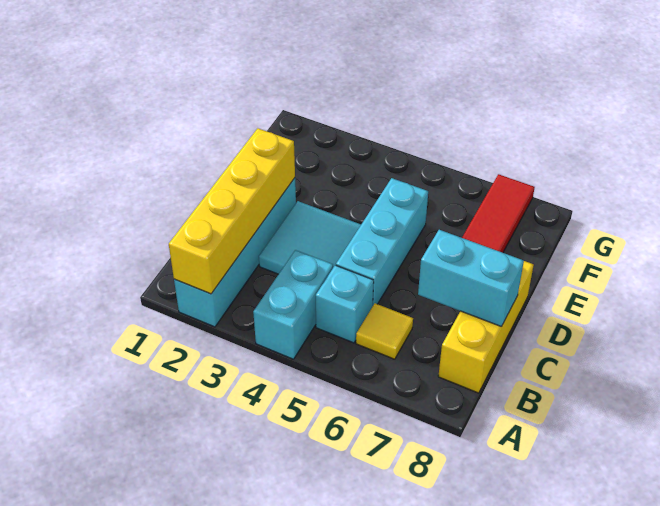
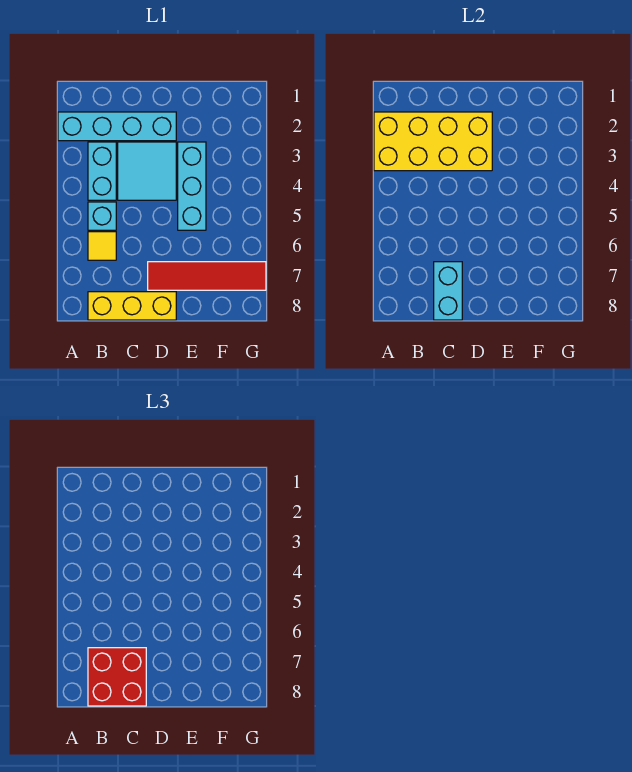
yellow 1x4 brick [169,128,295,294] -> yellow 2x4 brick [374,112,492,171]
cyan 1x2 brick [253,250,333,359] -> cyan 1x2 brick turned to [88,142,116,200]
none -> red 2x2 brick [88,648,146,706]
cyan 1x3 brick [336,178,428,305] -> cyan 1x3 brick turned to [178,142,206,230]

